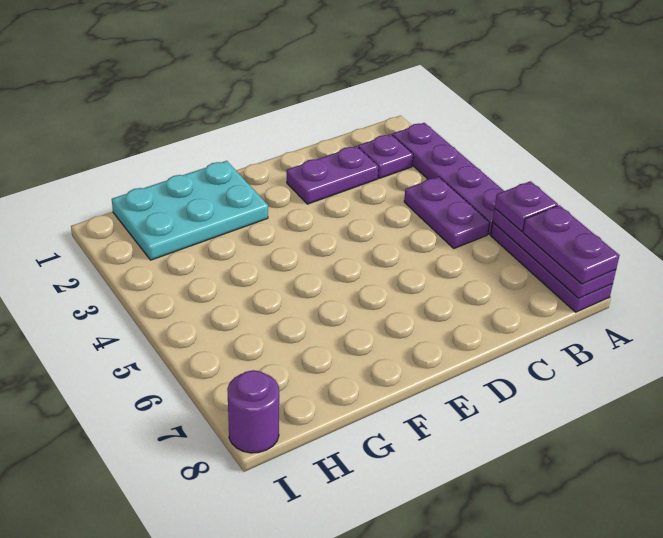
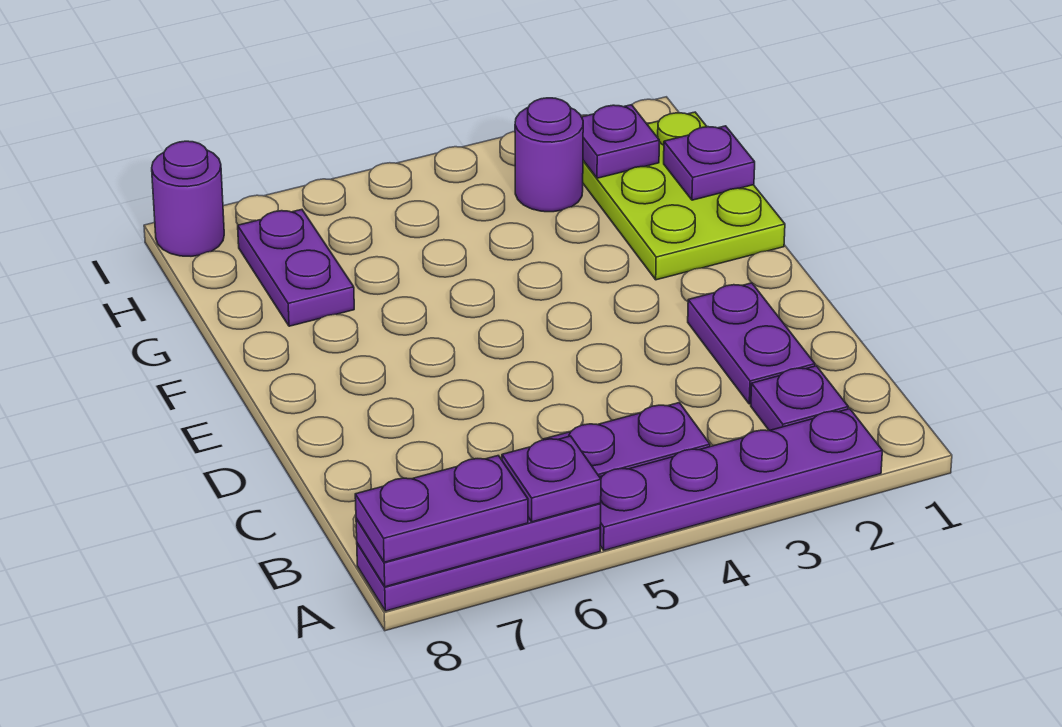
cyan 2x3 plate [112,161,268,260] -> lime 2x3 plate [583,112,785,280]
none -> purple 1x1 plate [664,126,755,200]
none -> purple 1x2 plate [238,210,354,326]
none -> purple 1x1 plate [582,105,659,178]
none -> purple 1x1 round brick [515,98,583,212]

